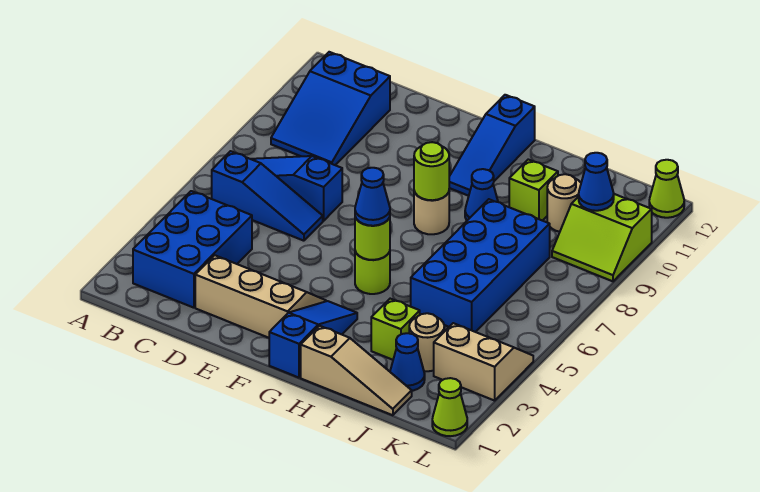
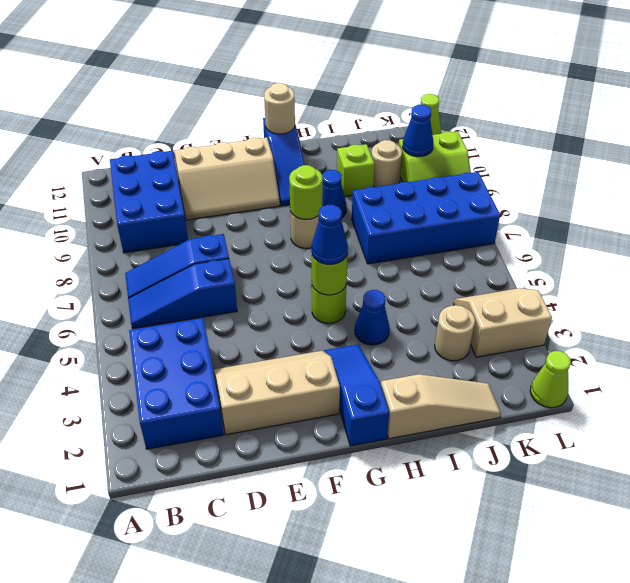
blue 1x3 slope [212,151,323,241] -> blue 1x3 slope turned to [128,259,237,329]
blue 2x3 slope [271,52,390,165] -> blue 2x3 brick [110,151,188,253]
none -> tan 2x3 slope [174,138,280,220]
none -> tan 1x1 round brick [264,83,295,134]
lime 1x1 brick [371,299,420,360] -> none
blue 2x4 brick [411,199,550,332] -> blue 2x4 brick turned to [352,172,500,264]
blue 1x1 cone [390,333,425,391] -> blue 1x1 cone moved to [355,290,390,345]

